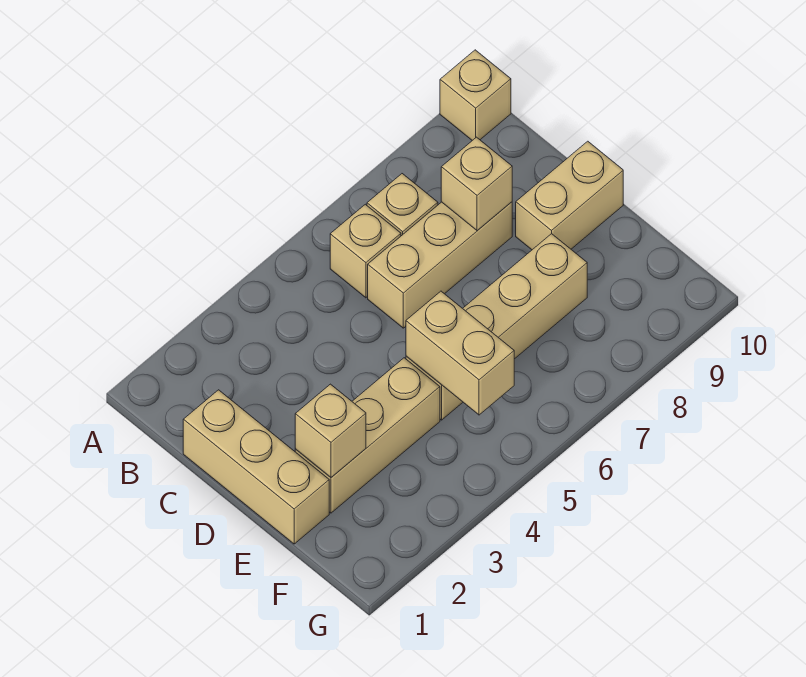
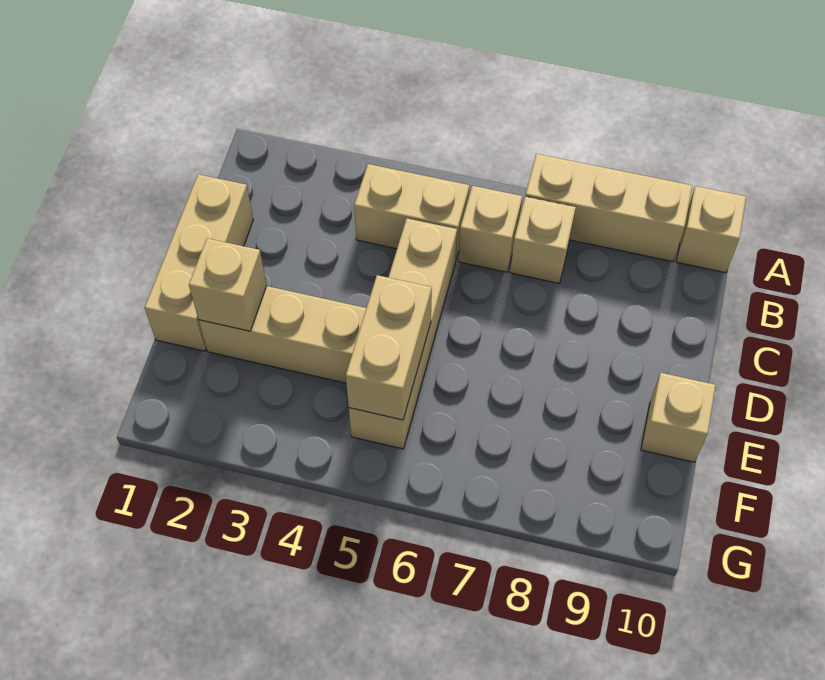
tan 1x3 brick [368,202,512,328] -> tan 1x3 brick moved to [525,154,692,262]
tan 1x1 brick [441,137,512,231] -> tan 1x1 brick moved to [641,373,716,462]
tan 1x2 brick [516,141,623,250] -> tan 1x2 brick moved to [354,164,470,259]
tan 1x4 brick [406,234,587,420] -> tan 1x4 brick turned to [349,219,457,449]

